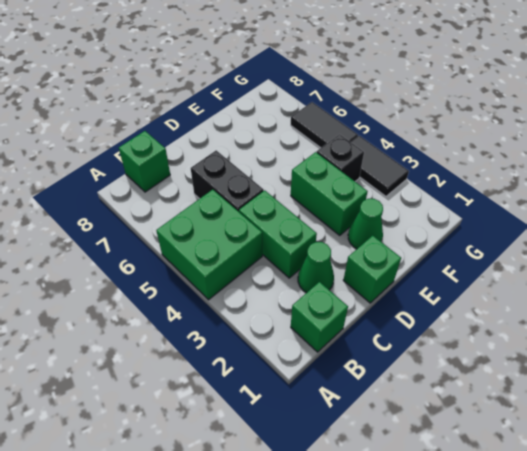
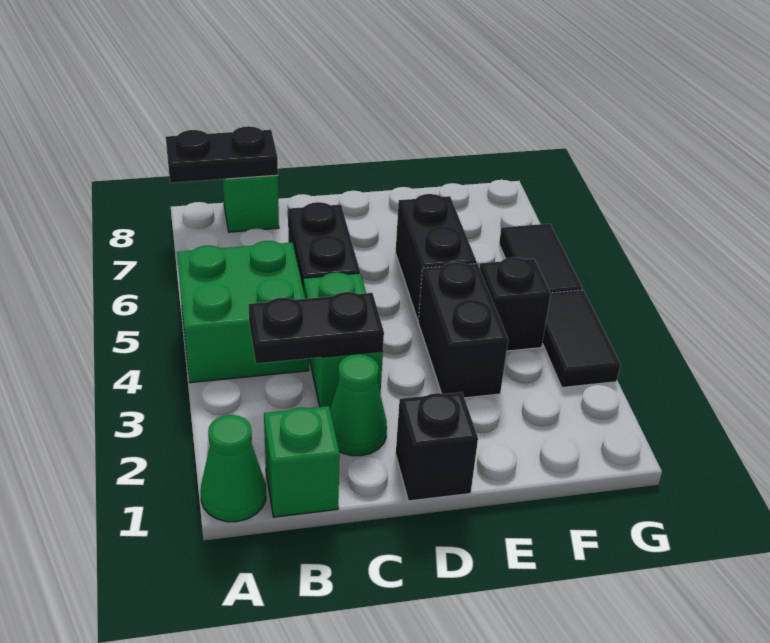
none -> black 1x2 plate [166,126,278,183]
none -> black 1x2 plate [248,292,384,364]
green 1x1 brick [343,236,401,303] -> black 1x1 brick [396,392,478,501]
green 1x1 cone [348,199,383,249] -> green 1x1 cone moved to [200,415,266,522]
green 1x2 brick [291,152,368,236] -> black 1x2 brick [418,262,508,398]
none -> black 1x2 brick [395,194,477,320]

